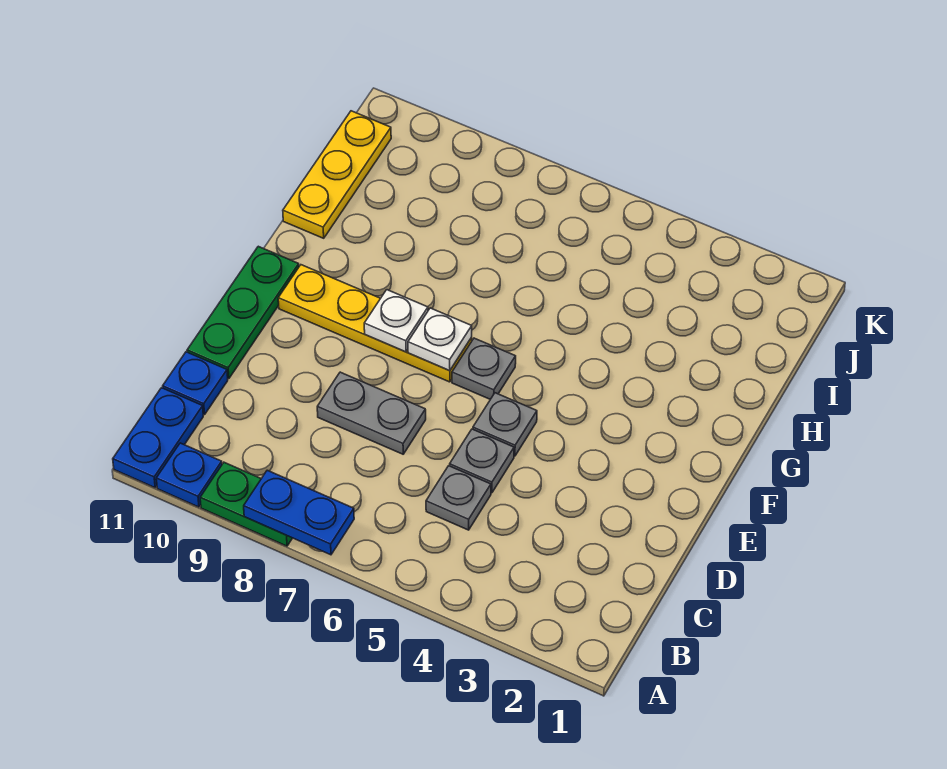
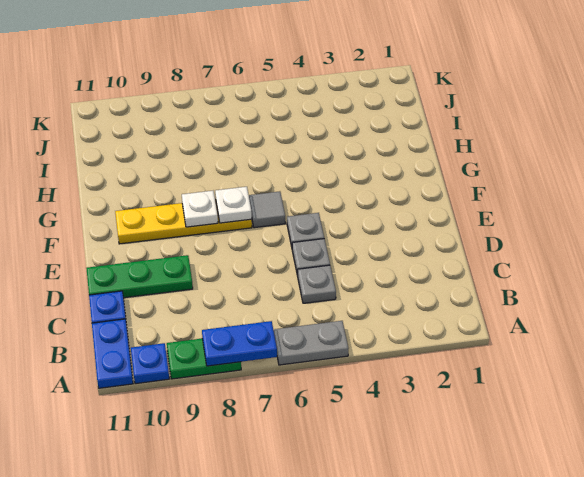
grey 1x2 plate [317,372,426,454] -> grey 1x2 plate moved to [274,321,349,365]
green 1x3 plate [187,246,299,379] -> green 1x3 plate turned to [86,255,193,298]
grey 1x1 plate [452,338,516,399] -> grey 1x1 tile [249,192,285,228]
yellow 1x3 plate [283,111,391,238] -> none

